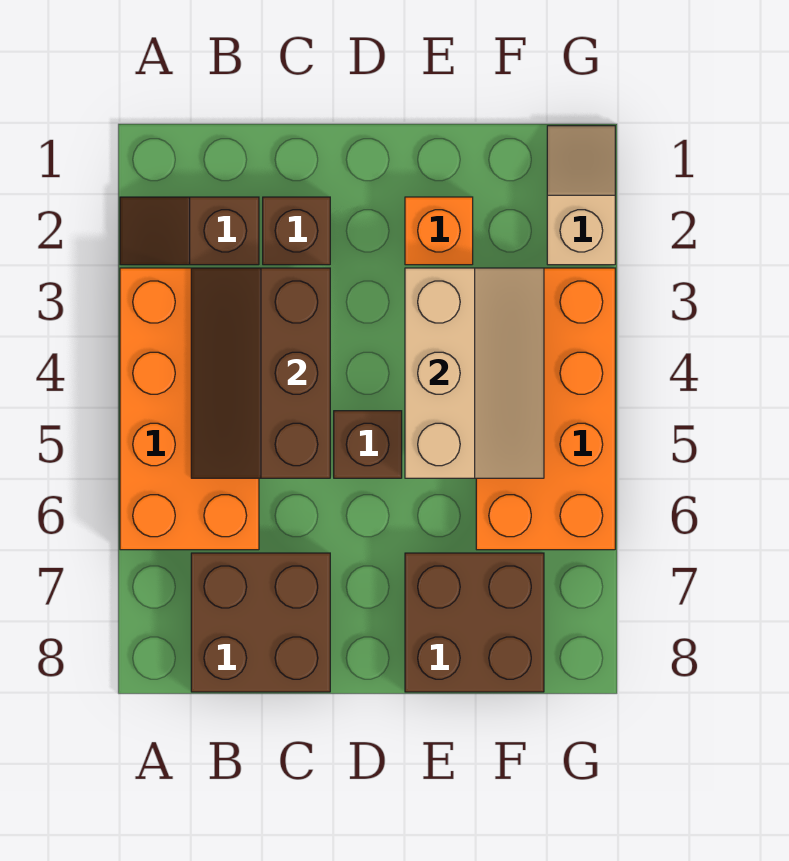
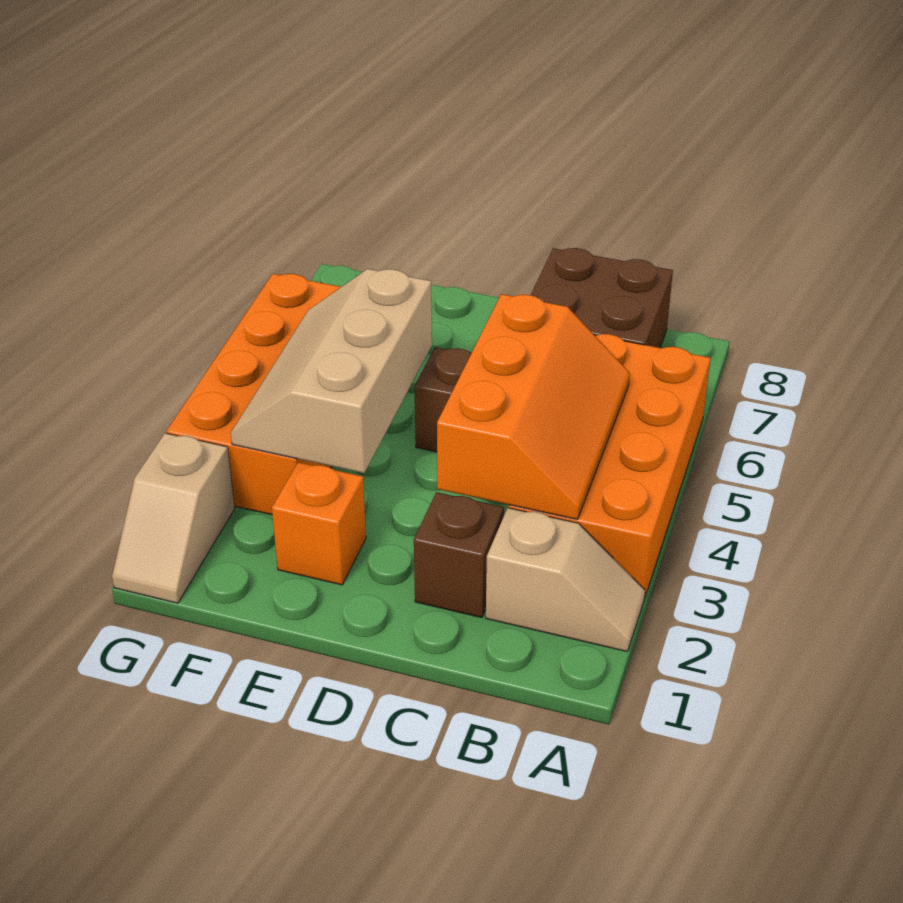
brown 1x2 slope [120,197,259,265] -> tan 1x2 slope [486,508,645,651]
brown 2x3 slope [191,268,330,478] -> orange 2x3 slope [437,294,630,519]
brown 2x2 brick [405,553,544,692] -> none

